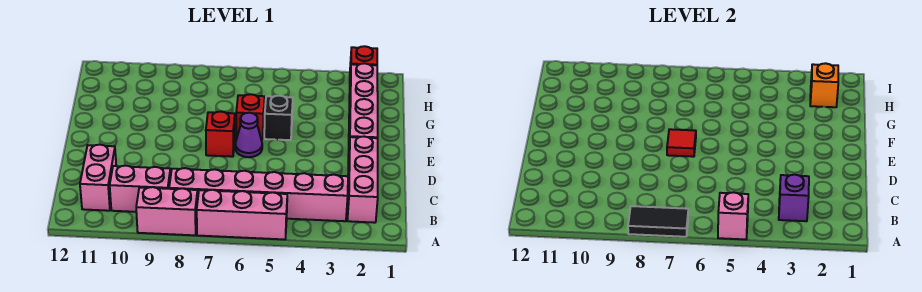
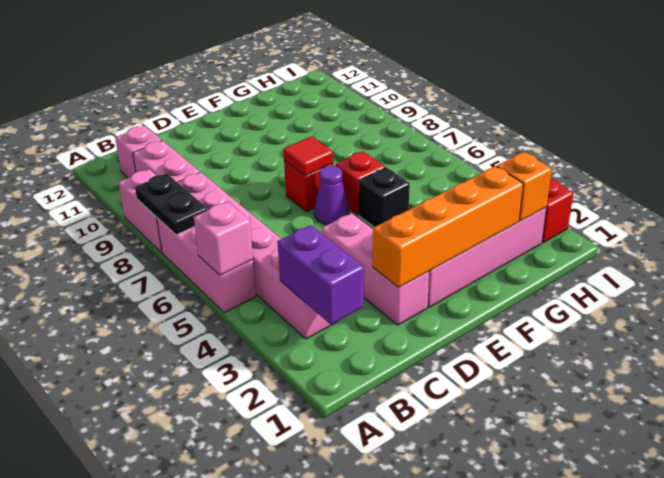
black 1x2 tile [628,206,688,237] -> black 1x2 plate [135,173,207,235]
pink 1x3 brick [347,137,378,223] -> pink 1x3 brick turned to [322,213,429,325]
purple 1x1 brick [779,175,809,221] -> purple 1x2 brick [277,225,364,324]
pink 1x2 brick [80,145,116,211] -> pink 1x1 brick [115,126,162,178]
none -> orange 1x4 brick [373,166,523,287]

